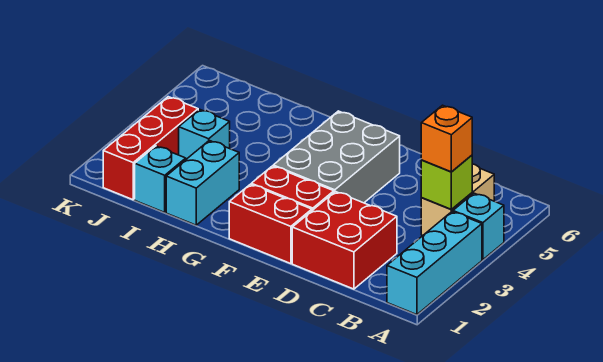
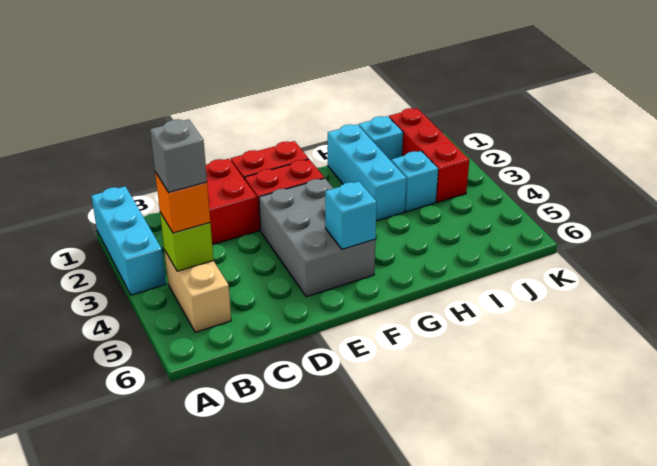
cyan 1x1 brick [453,193,504,260] -> cyan 1x1 brick moved to [325,181,377,249]
none -> grey 1x1 brick [150,119,207,192]
cyan 1x2 brick [166,140,239,225] -> cyan 1x3 brick [328,124,406,221]

